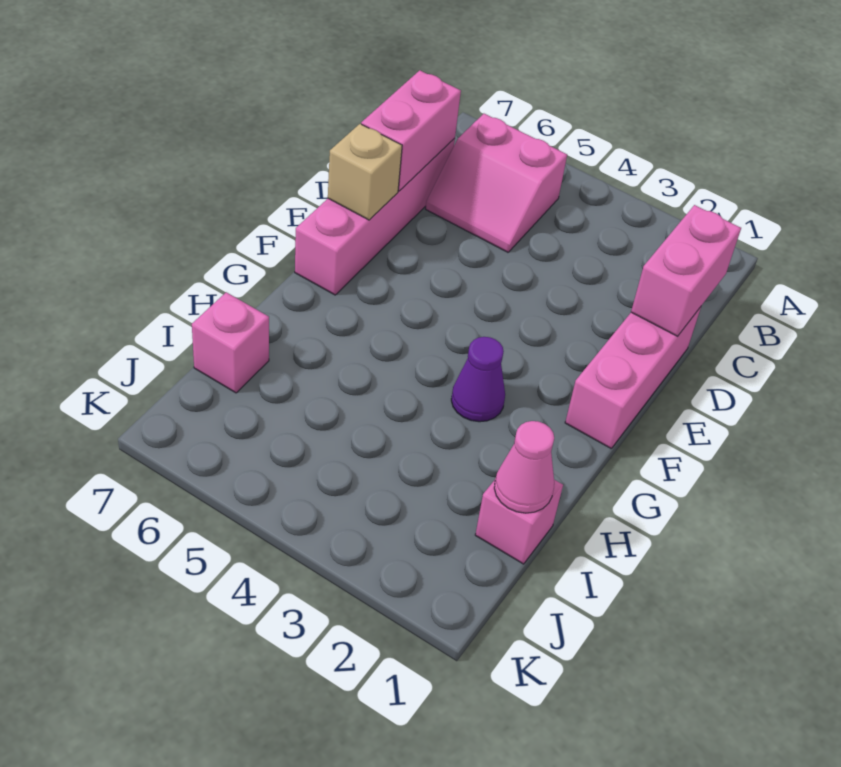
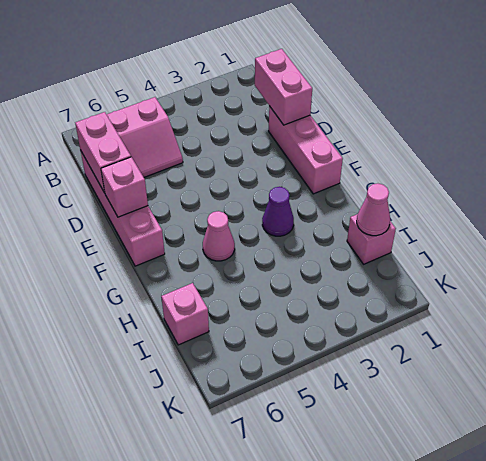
tan 1x1 brick [328,124,402,220] -> pink 1x1 brick [101,157,148,217]
none -> pink 1x1 cone [203,211,235,261]

